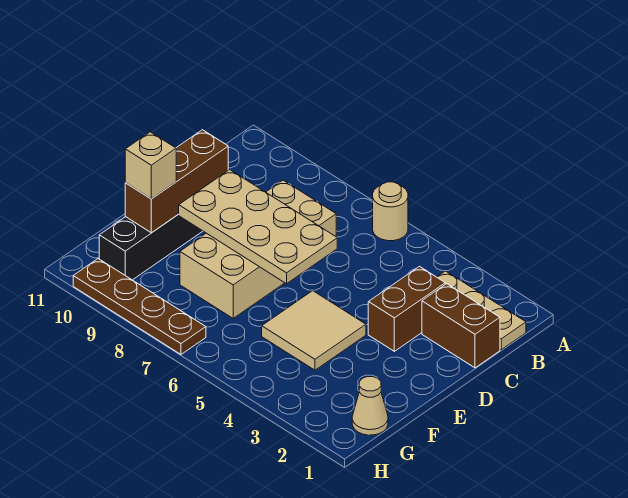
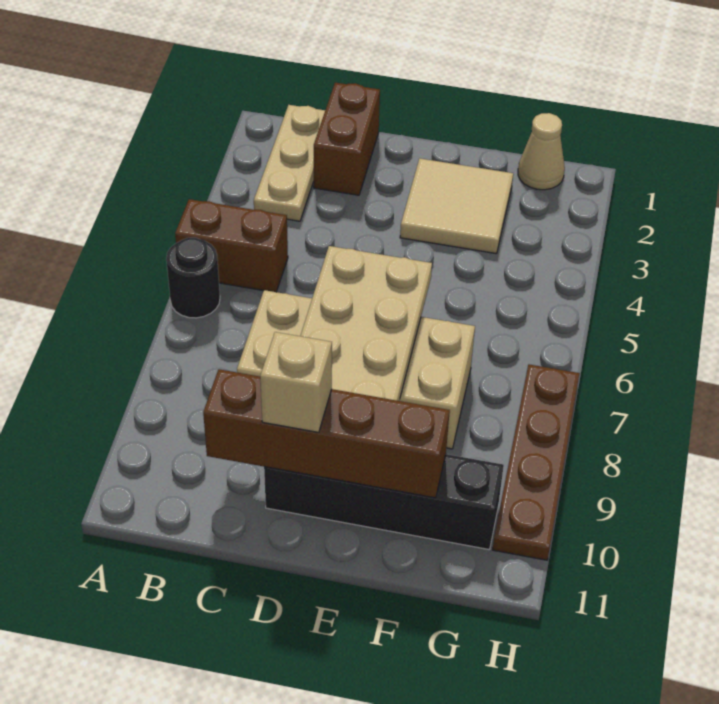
tan 1x1 round brick [373,182,408,241] -> black 1x1 round brick [166,238,220,318]
brown 1x2 brick [368,267,445,351] -> brown 1x2 brick moved to [175,199,288,292]
brown 1x3 brick [125,130,228,233] -> brown 1x4 brick [203,369,450,498]
tan 2x2 tile [262,291,366,370] -> tan 2x2 tile moved to [400,158,513,254]
tan 1x1 brick [125,132,176,199] -> tan 1x1 brick moved to [260,332,332,432]

